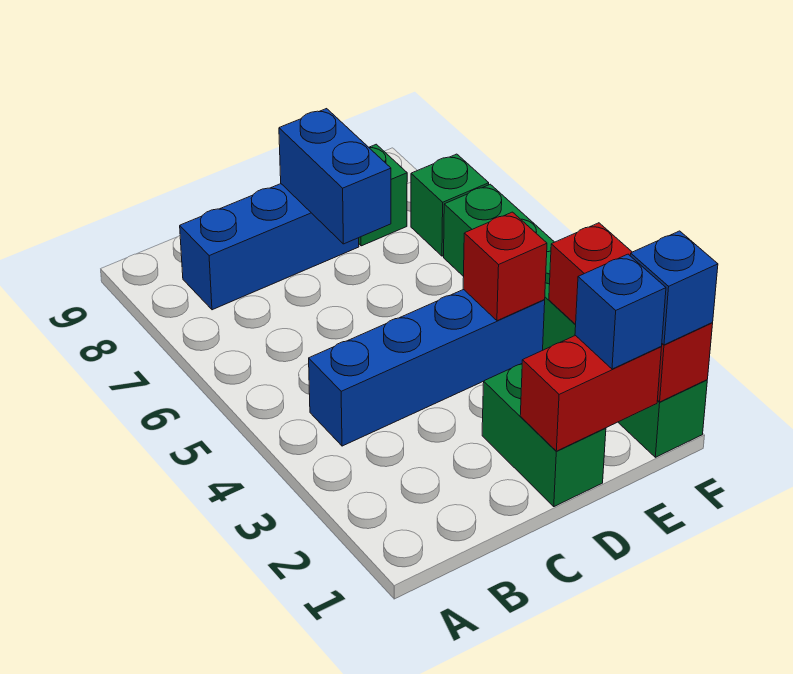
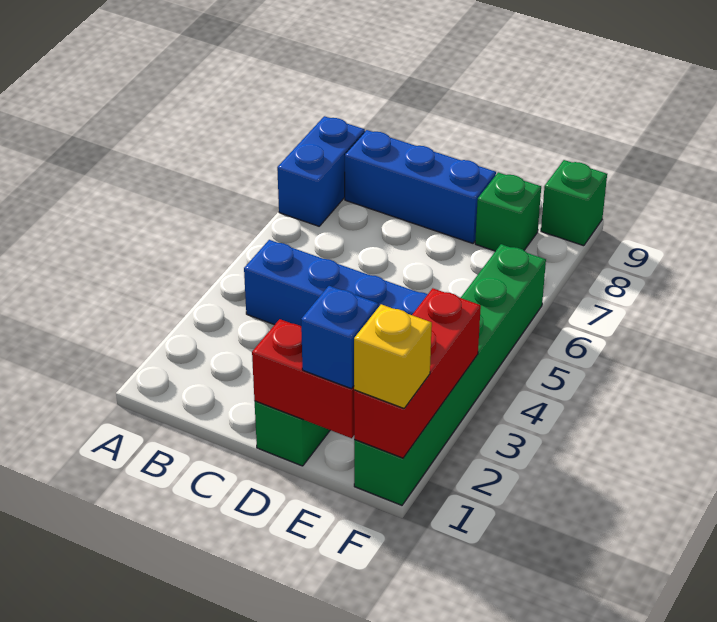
blue 1x2 brick [279,109,391,244] -> blue 1x2 brick moved to [277,116,365,226]
red 1x1 brick [463,212,547,321] -> none
blue 1x1 brick [630,231,718,345] -> yellow 1x1 brick [354,304,432,408]
green 1x1 brick [411,154,489,256] -> green 1x1 brick moved to [541,160,607,246]

